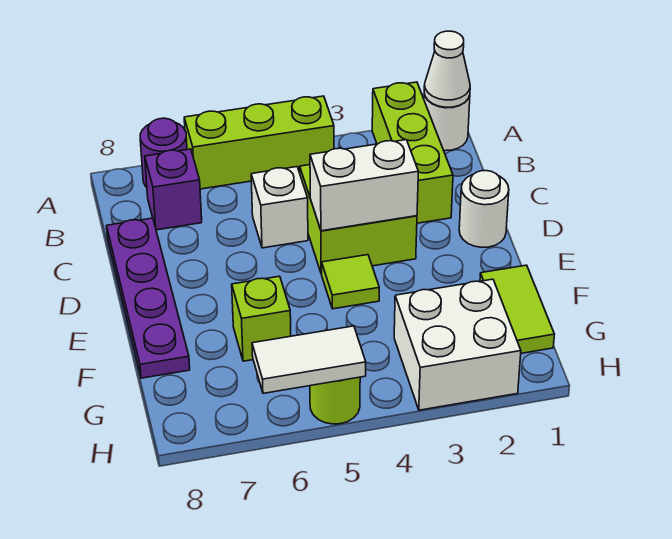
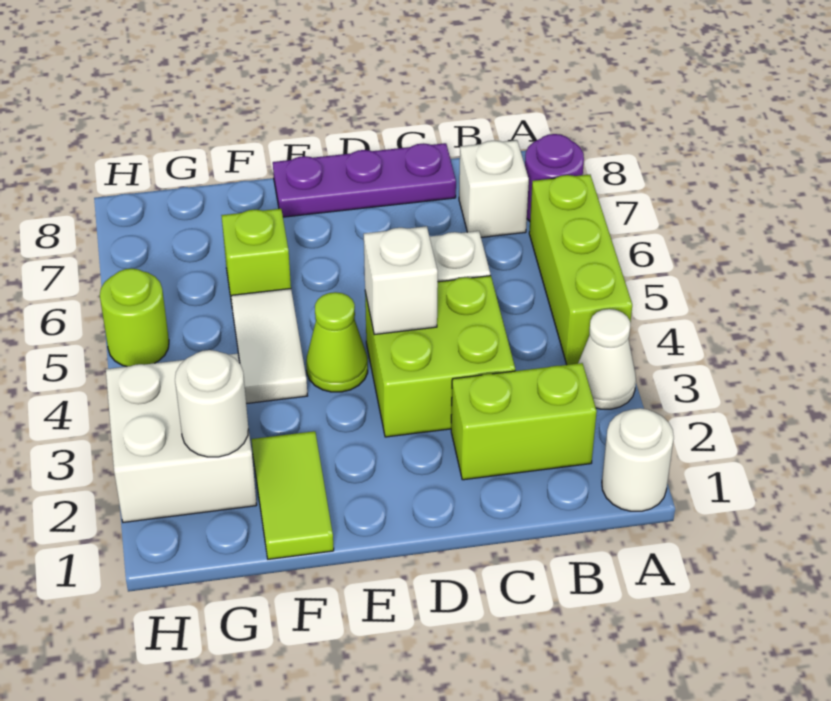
white 1x1 cone [424,31,470,107] -> white 1x1 cone moved to [578,309,636,409]
lime 1x3 brick [372,82,453,223] -> lime 1x2 brick [451,363,597,480]
purple 1x1 brick [145,149,202,230] -> white 1x1 brick [459,140,529,237]
purple 1x4 plate [107,218,190,378] -> purple 1x3 plate [273,143,456,217]
white 1x1 round brick [459,171,509,247] -> white 1x1 round brick moved to [175,350,248,457]
white 1x2 brick [310,140,418,231] -> white 1x1 brick [364,226,438,335]
lime 1x1 tile [322,255,379,309] -> lime 1x1 cone [306,292,368,392]
lime 1x2 tile [480,265,554,353] -> lime 1x2 tile turned to [251,431,334,559]
white 1x2 tile [252,326,366,393] -> white 1x2 tile moved to [231,289,308,404]

